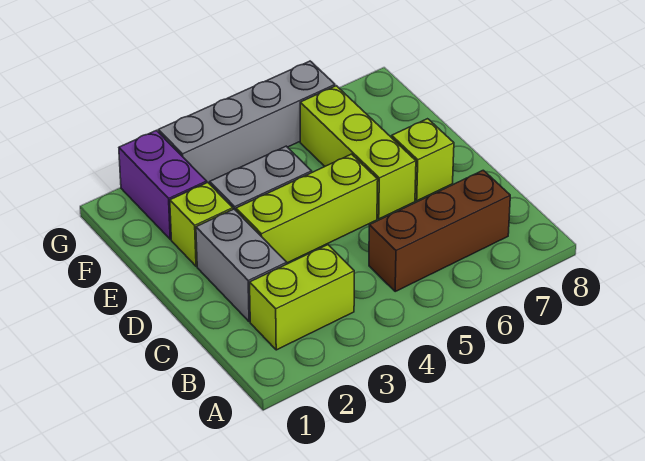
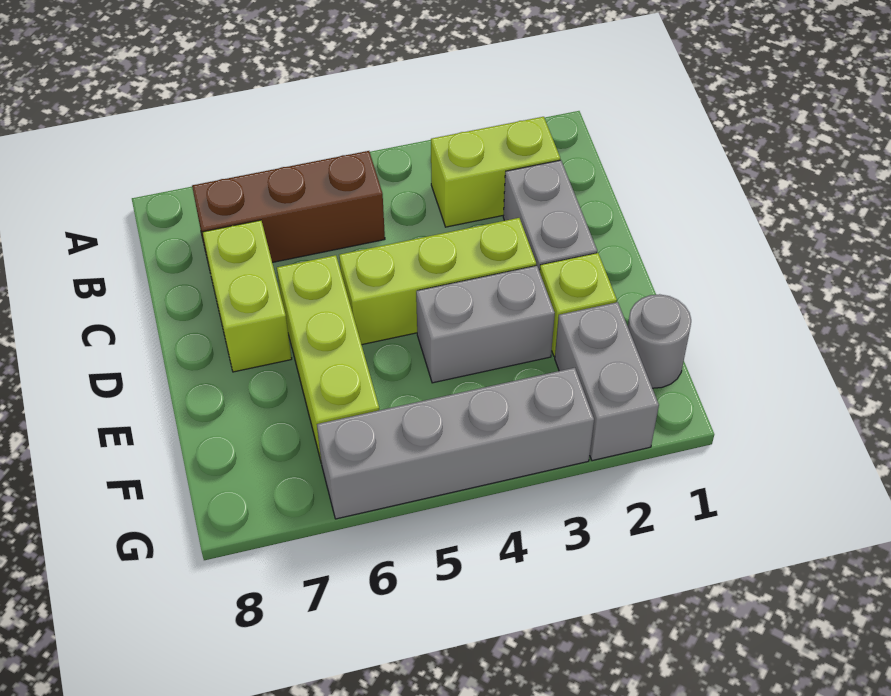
lime 1x1 brick [392,119,454,201] -> lime 1x2 brick [203,220,292,372]
none -> grey 1x1 round brick [628,294,691,388]
purple 1x2 brick [119,130,207,239] -> grey 1x2 brick [555,302,659,461]

